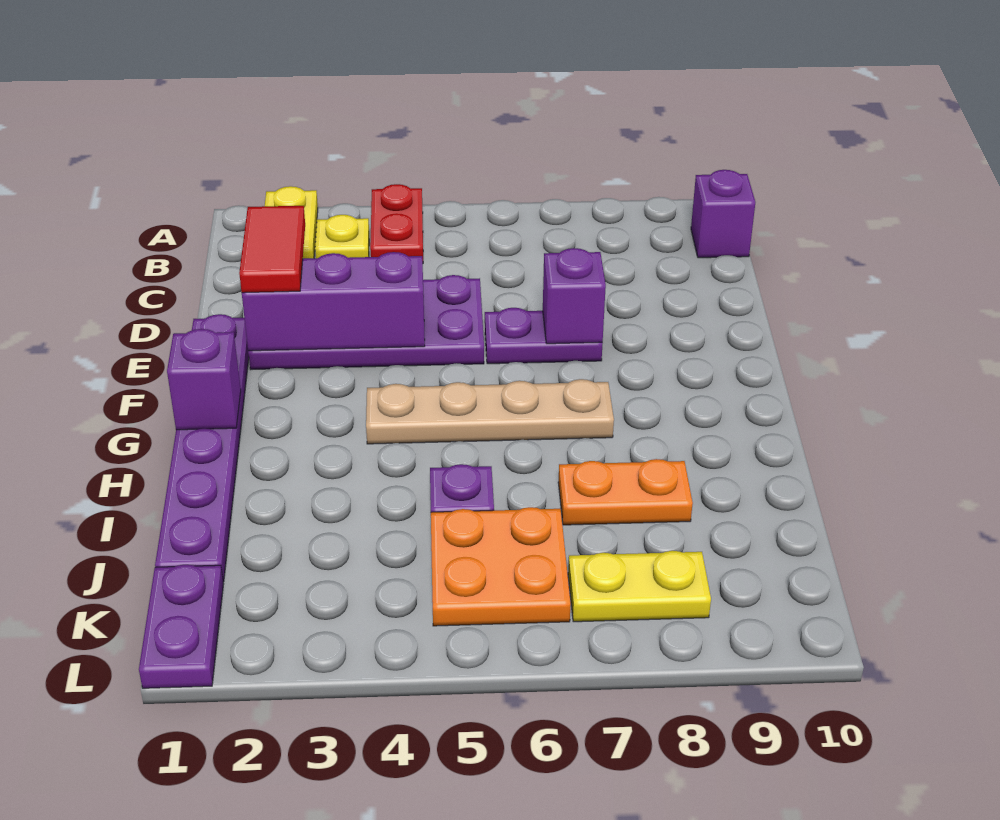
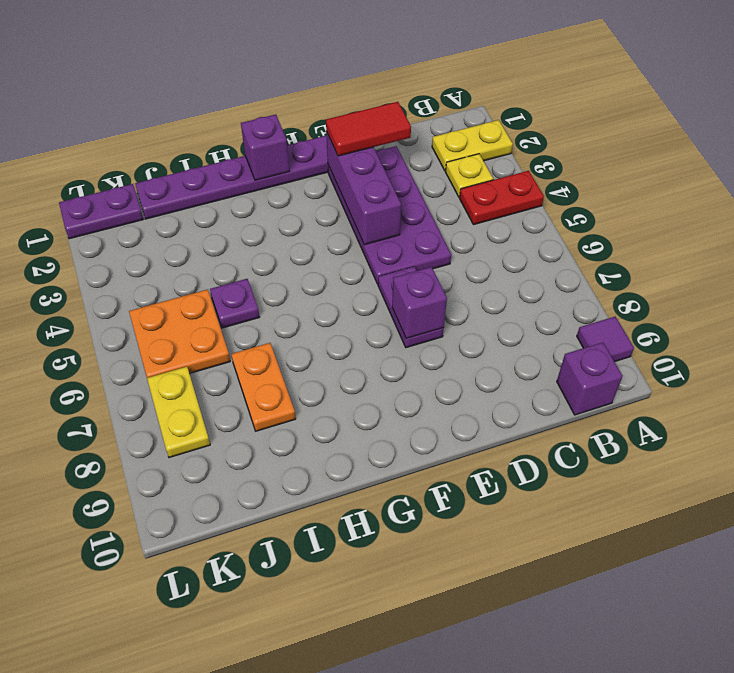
none -> purple 1x1 tile [577,317,634,362]
tan 1x4 plate [366,379,614,444] -> none

